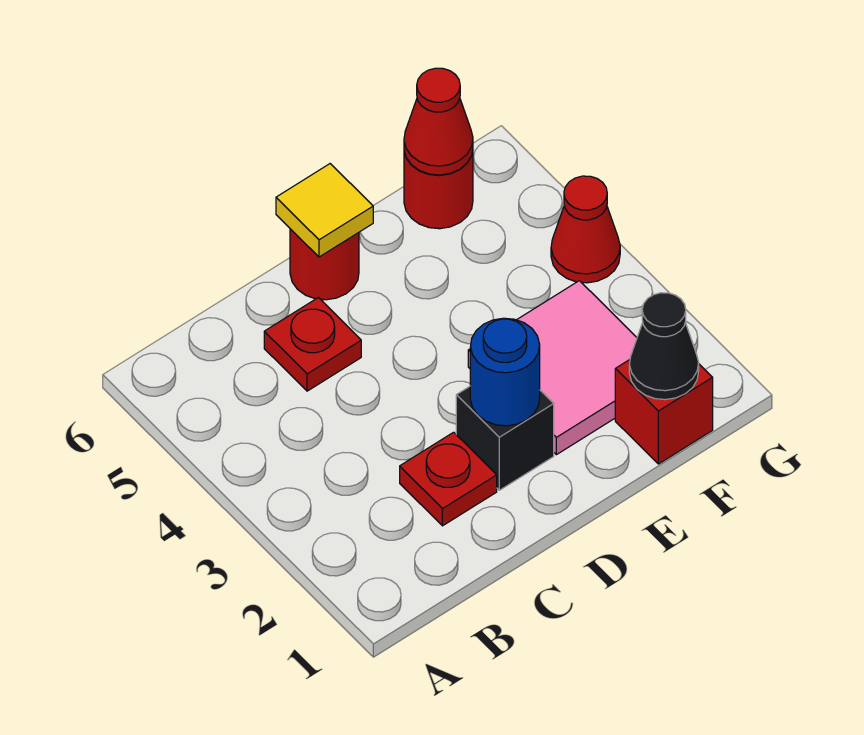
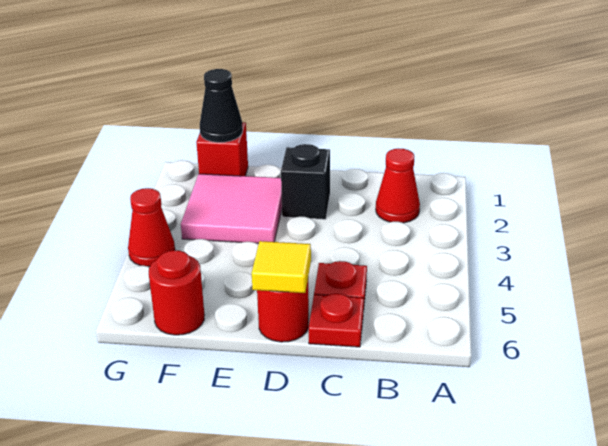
red 1x1 plate [400,432,497,526] -> red 1x1 plate moved to [309,294,364,347]
blue 1x1 round brick [470,318,540,426] -> none
red 1x1 cone [404,68,473,175] -> red 1x1 cone moved to [376,148,420,223]

